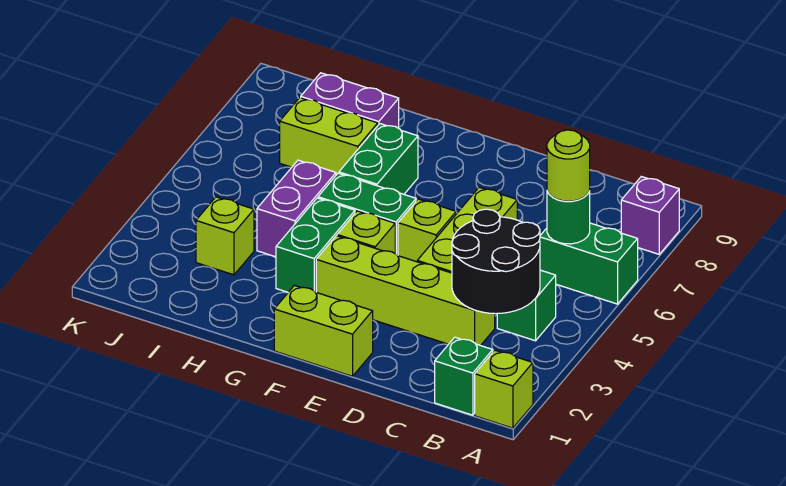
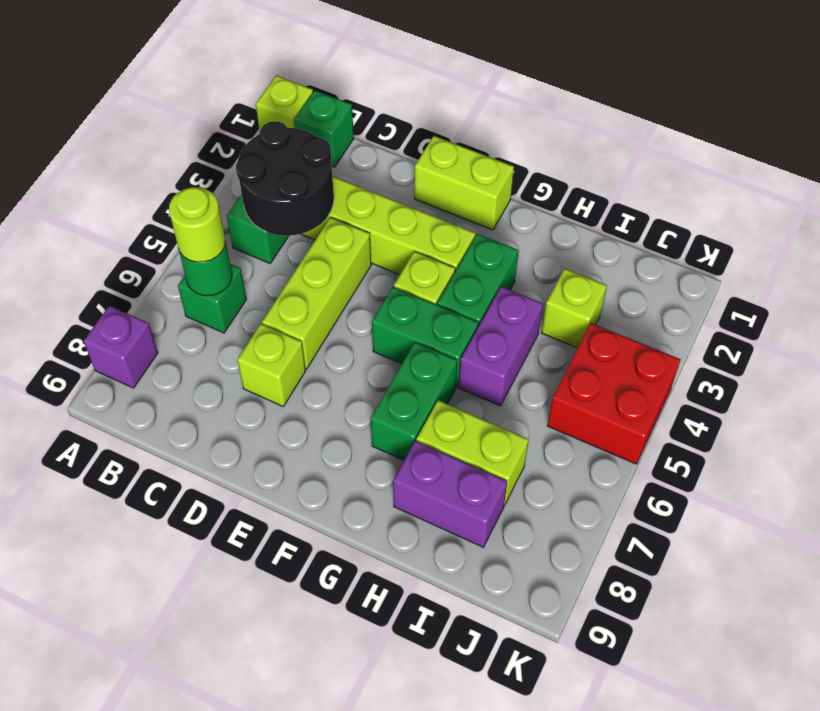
green 1x2 brick [540,223,638,304] -> green 1x1 brick [178,264,246,333]
lime 1x1 brick [398,199,456,262] -> lime 1x1 brick moved to [237,324,306,406]
none -> red 2x2 brick [547,323,681,464]

